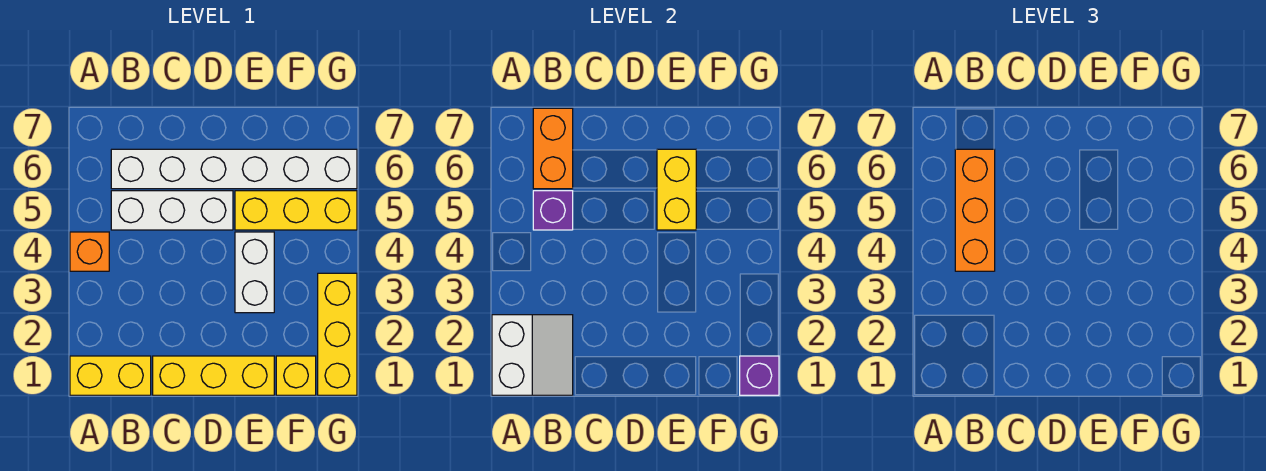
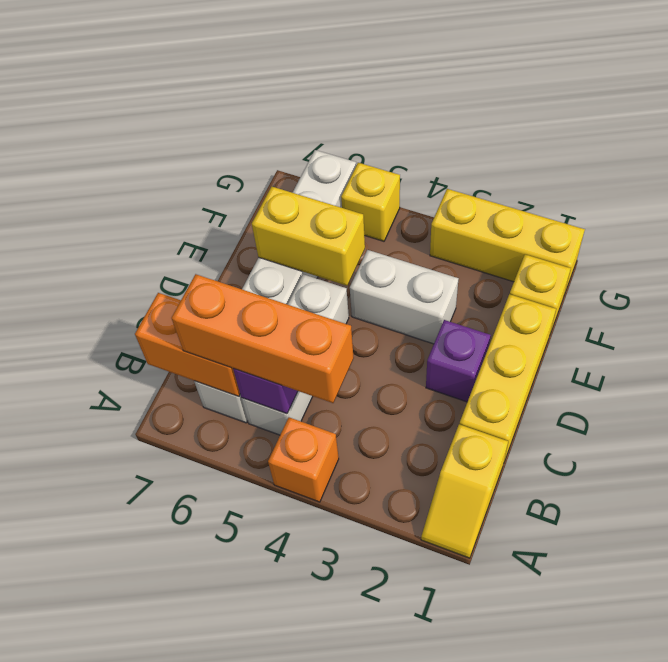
yellow 1x2 brick [70,356,151,395] -> yellow 1x2 slope [421,424,508,558]
white 2x2 slope [492,315,573,395] -> none
yellow 1x3 brick [235,191,357,230] -> yellow 1x1 brick [341,163,400,241]
purple 1x1 brick [740,356,779,395] -> purple 1x1 brick moved to [426,320,491,402]

